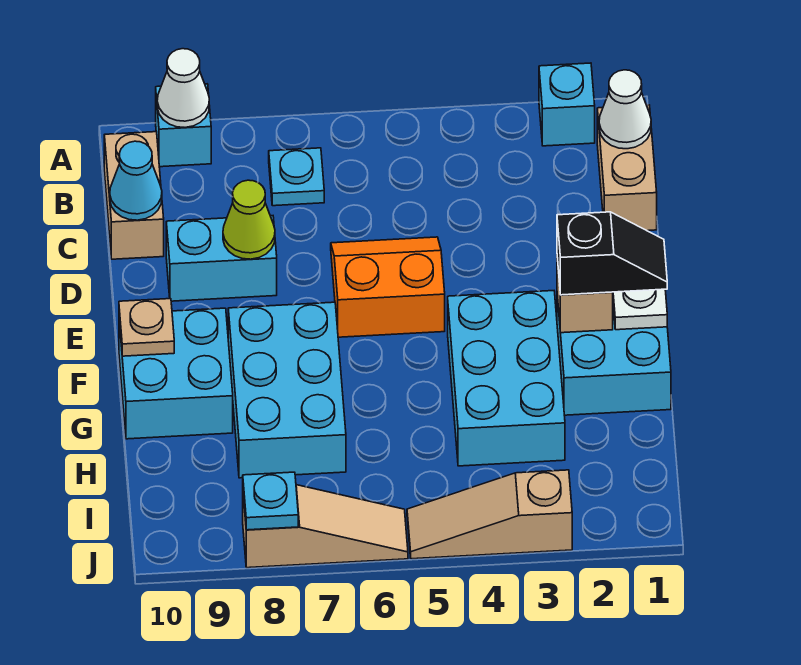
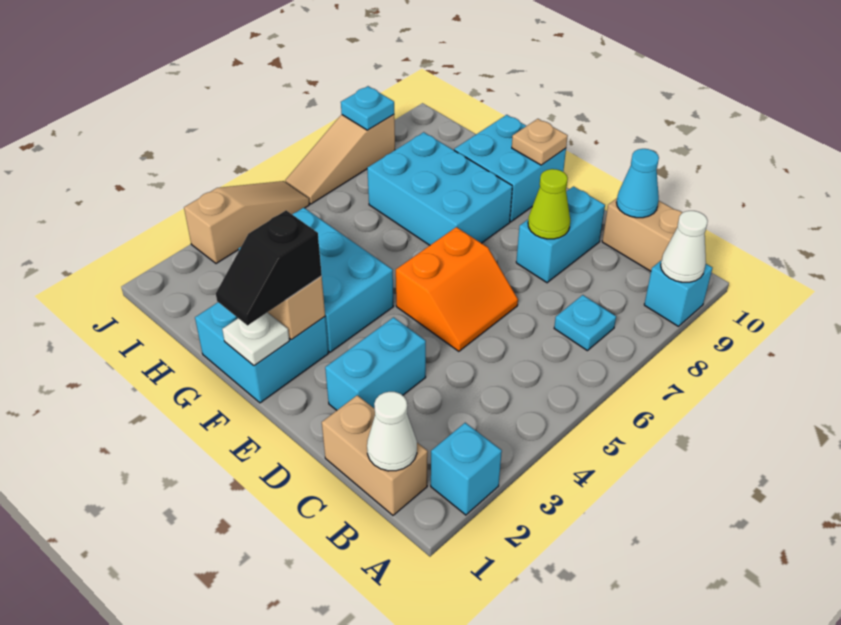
none -> cyan 1x2 brick [325,317,426,410]

